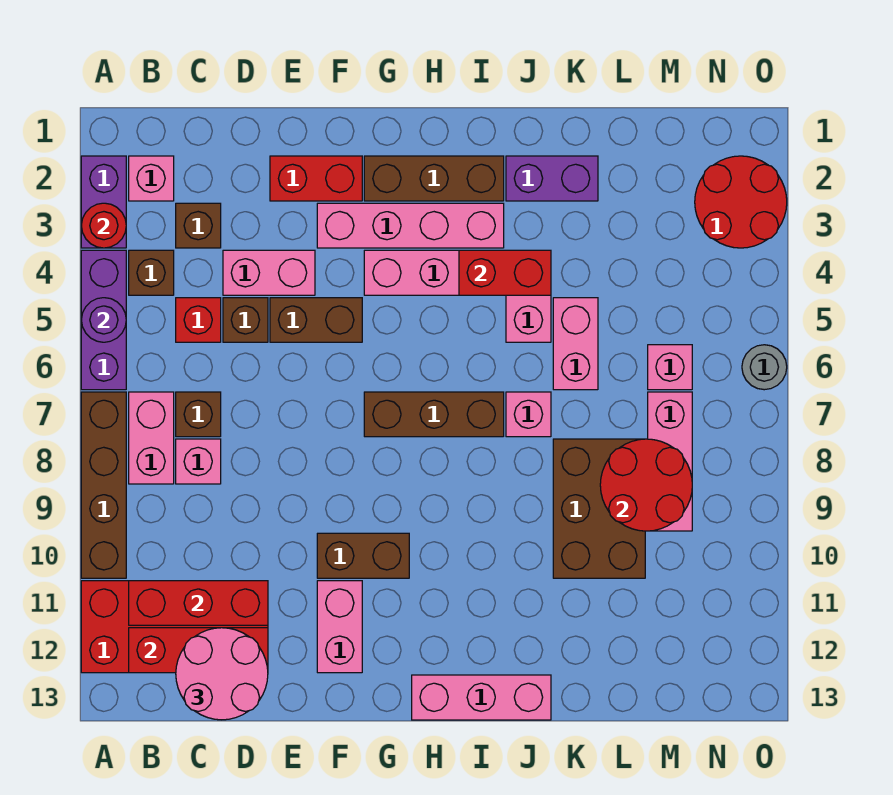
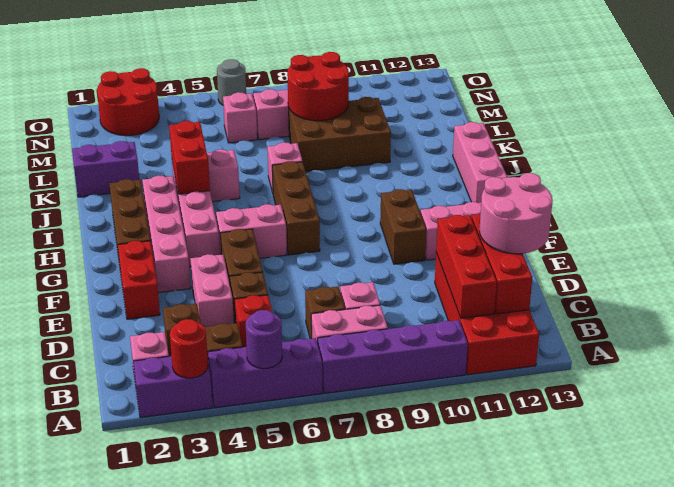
brown 1x4 brick [81,392,126,578] -> purple 1x4 brick [318,320,468,393]
purple 1x2 brick [506,156,598,201] -> purple 1x2 brick turned to [72,141,139,197]
pink 1x2 brick [553,298,598,390] -> pink 1x2 brick moved to [216,204,287,258]

